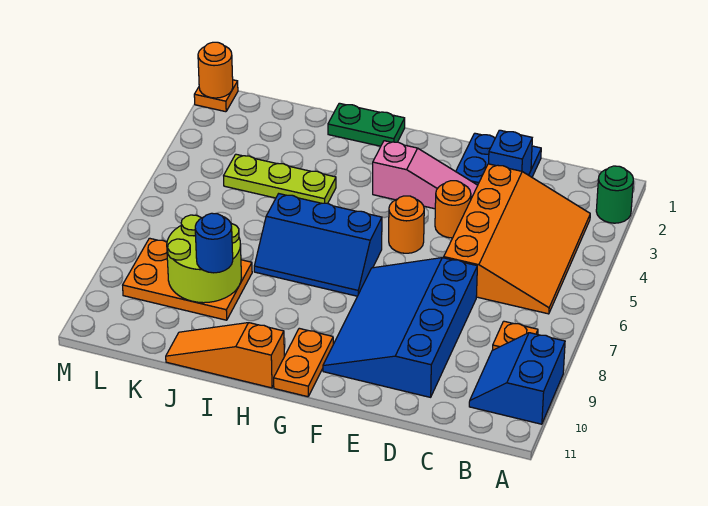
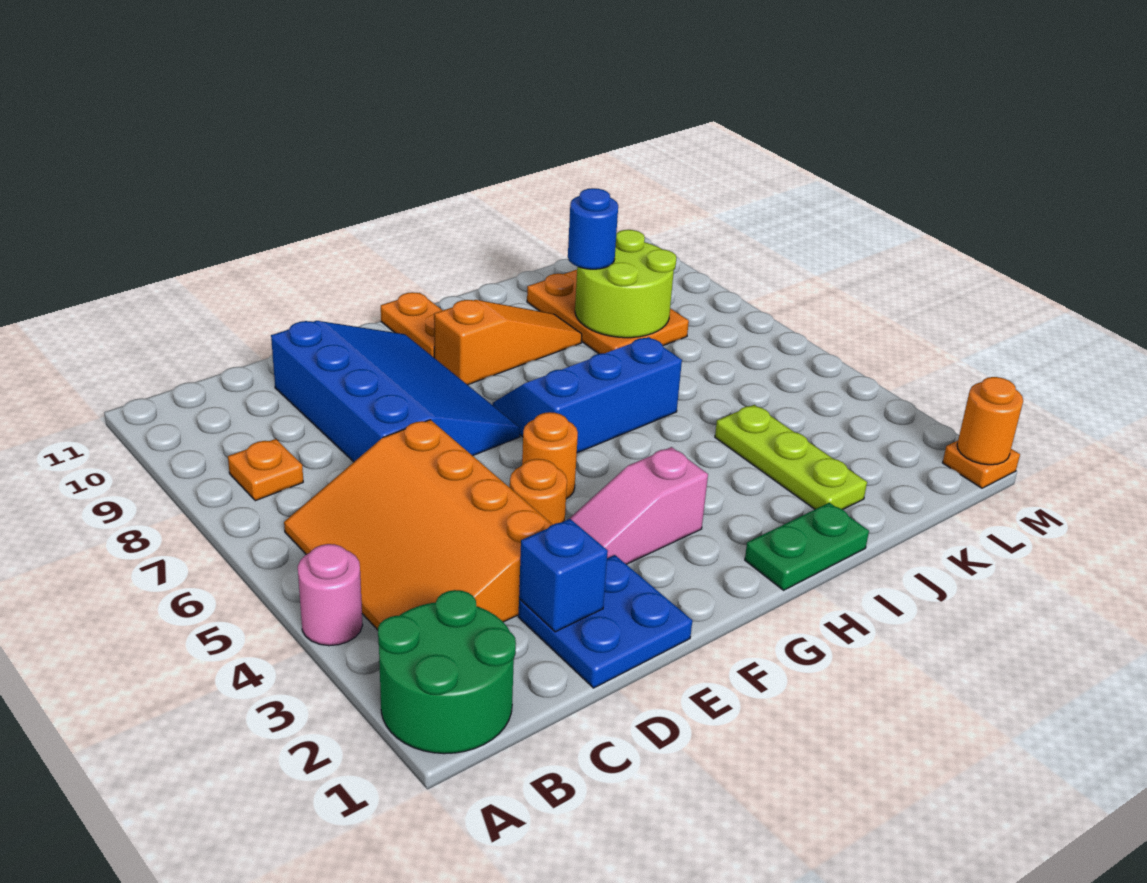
green 1x1 round brick [596,166,633,223] -> green 2x2 round brick [378,590,516,754]
none -> pink 1x1 round brick [298,544,363,646]
blue 2x2 slope [469,333,565,424] -> none
orange 1x3 slope [166,323,284,388] -> orange 1x3 slope moved to [434,300,582,385]
lime 1x3 plate [224,154,336,203] -> lime 1x3 plate turned to [715,405,867,510]
orange 2x3 plate [123,238,252,320] -> orange 2x3 plate turned to [527,270,689,354]

